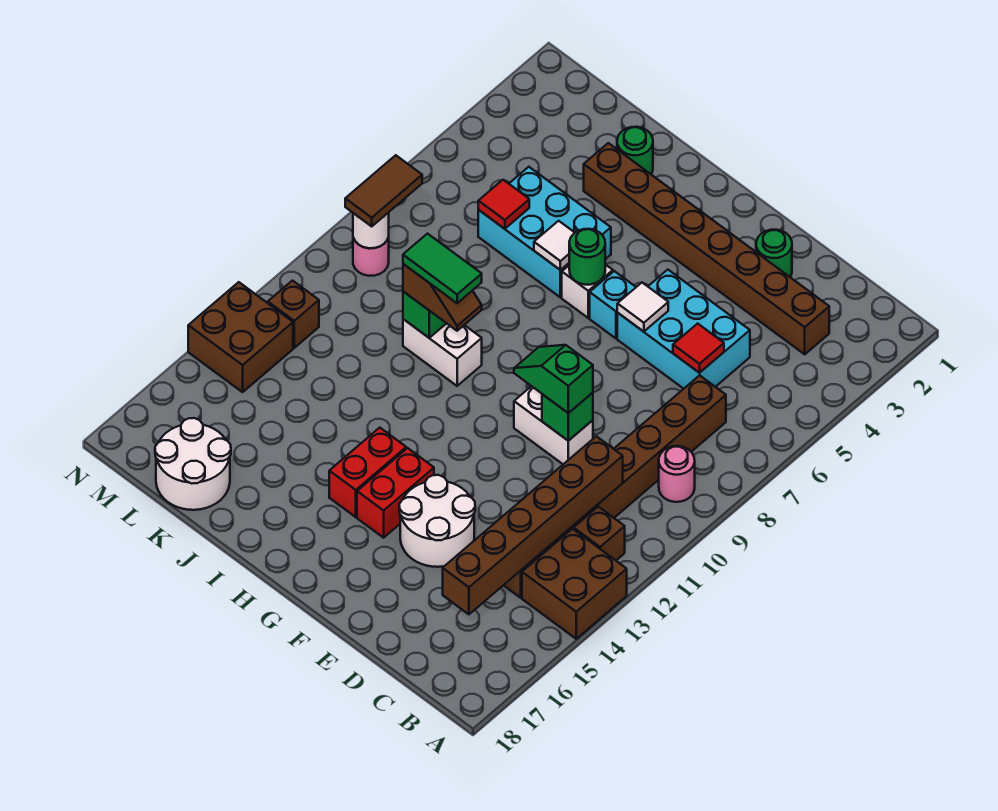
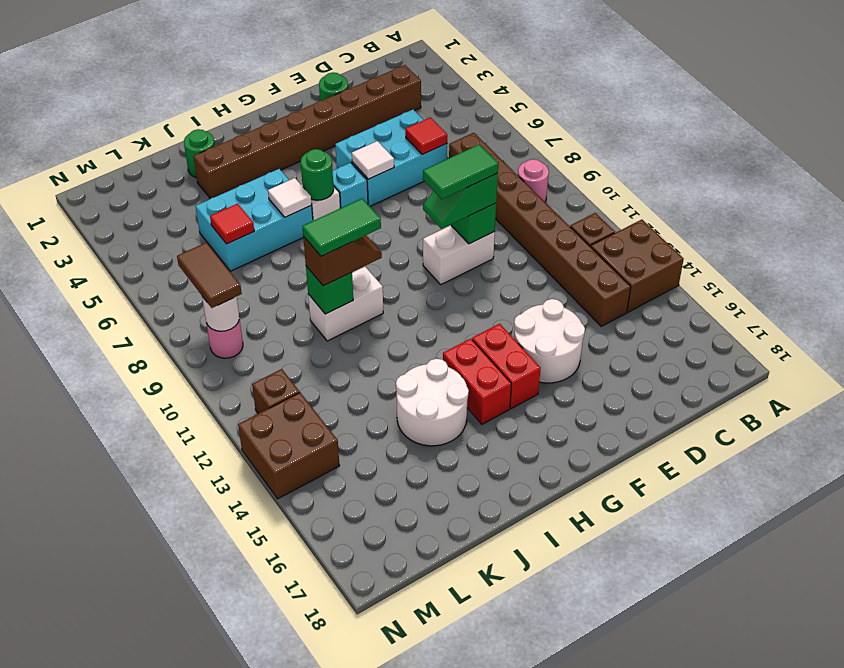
brown 1x6 brick [443,436,623,614] -> none
none -> green 1x2 tile [423,145,498,199]
white 2x2 round brick [155,418,231,510] -> white 2x2 round brick moved to [396,359,469,446]

